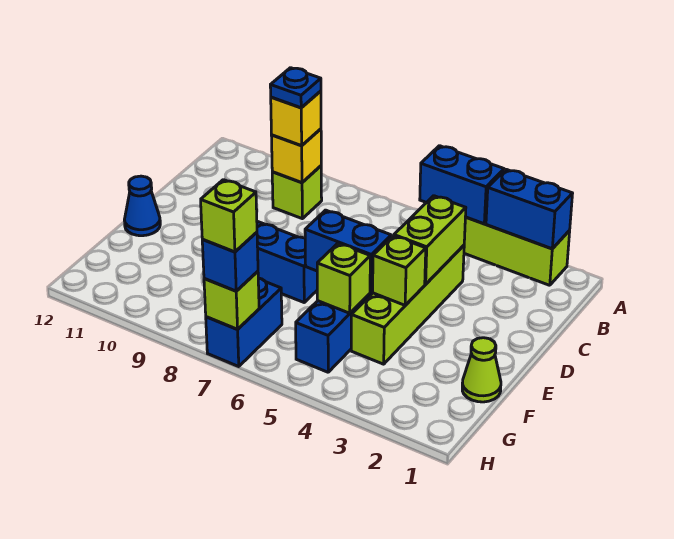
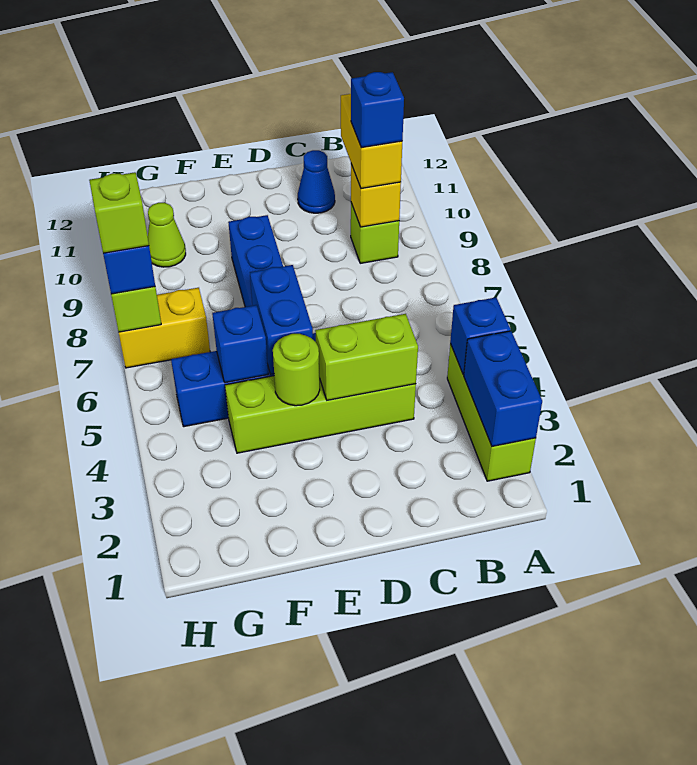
blue 1x2 brick [420,146,504,224] -> blue 1x1 brick [450,297,511,375]
yellow 1x1 brick [271,91,321,146] -> yellow 1x2 brick [341,94,402,189]
blue 1x1 plate [270,68,321,108] -> blue 1x1 brick [351,72,404,148]
lime 1x1 brick [373,236,426,305] -> lime 1x1 round brick [273,334,320,406]
blue 1x1 cone [124,176,160,236] -> blue 1x1 cone moved to [298,150,335,213]
lime 1x1 cone [462,338,501,402] -> lime 1x1 cone moved to [148,203,186,267]
lime 1x1 brick [317,243,370,313] -> blue 1x1 brick [212,305,268,383]
blue 1x2 brick [206,278,282,366] -> yellow 1x2 brick [119,288,210,368]

